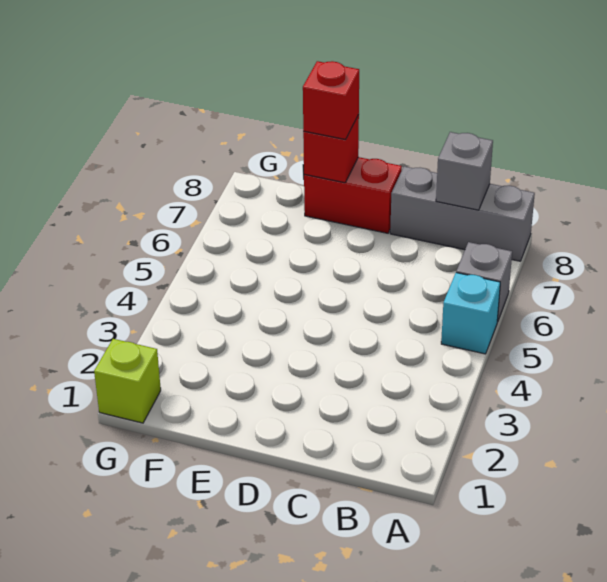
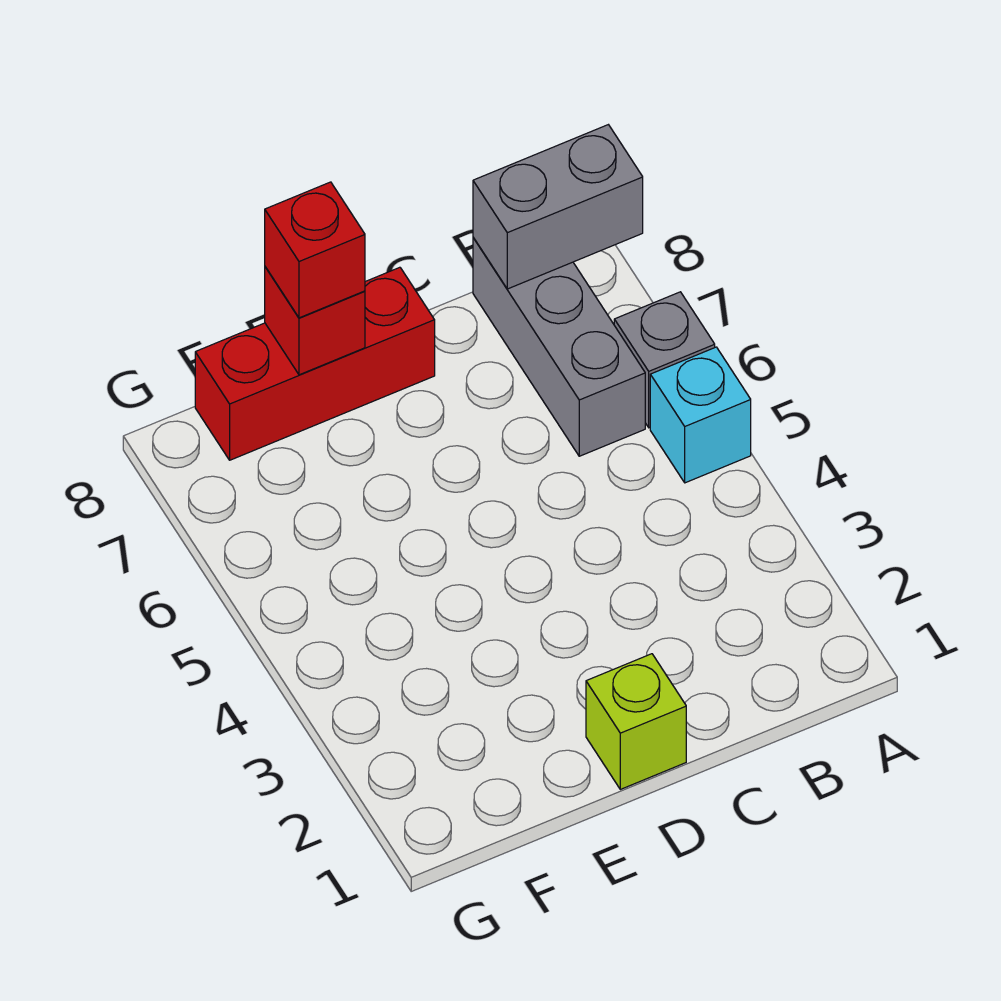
grey 1x3 brick [390,166,535,261] -> grey 1x3 brick turned to [473,238,645,456]
grey 1x1 brick [436,132,493,210] -> grey 1x2 brick [473,125,643,289]
red 1x2 brick [304,157,402,233] -> red 1x3 brick [195,267,435,460]
lime 1x1 brick [94,339,161,423] -> lime 1x1 brick moved to [586,654,686,789]

